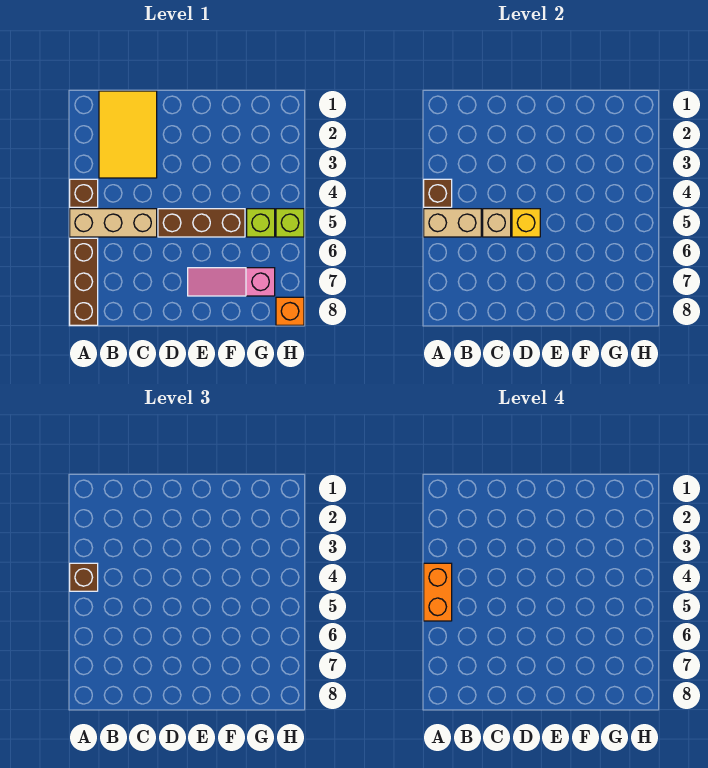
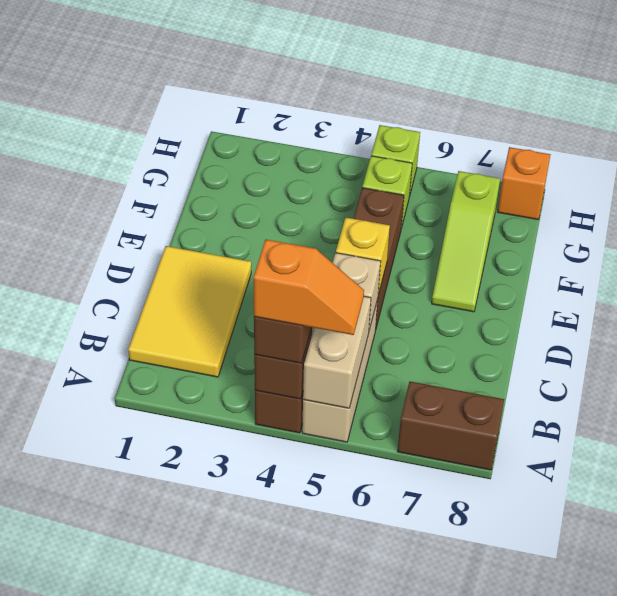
orange 1x2 brick [424,563,452,621] -> orange 1x2 slope [253,240,364,335]
brown 1x3 brick [70,238,98,325] -> brown 1x2 brick [397,381,504,470]
yellow 2x3 tile [99,91,157,178] -> yellow 2x3 tile turned to [128,246,251,377]
pink 1x3 slope [188,268,275,296] -> lime 1x3 slope [432,171,500,312]

